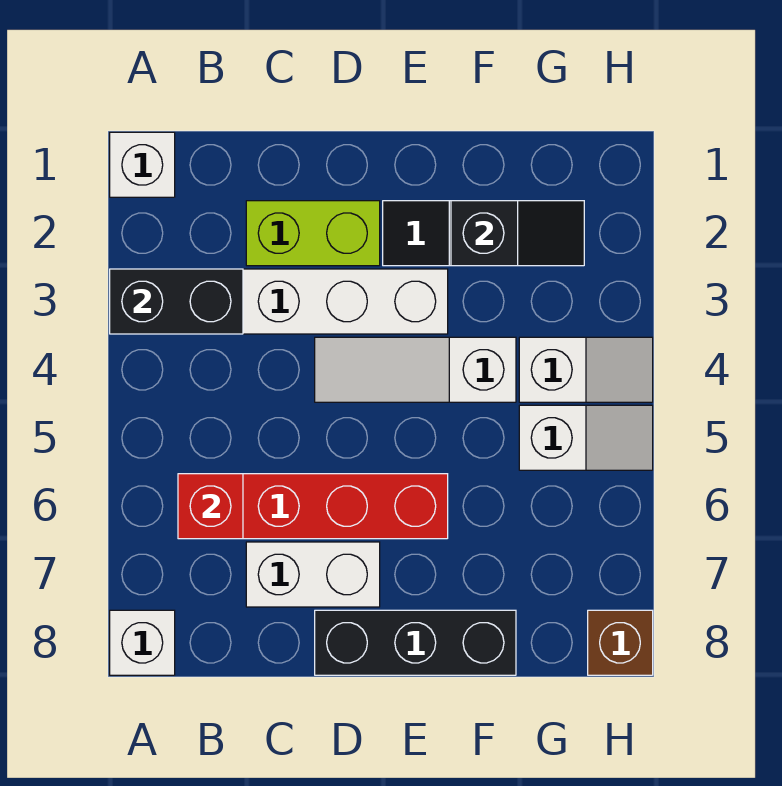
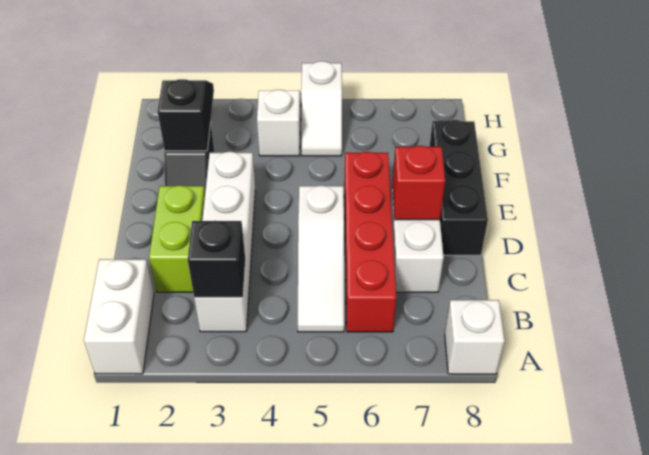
white 1x1 brick [110,132,175,197] -> white 1x2 brick [84,259,154,374]
black 1x2 brick [110,269,243,334] -> black 1x1 brick [188,221,245,298]
red 1x1 brick [178,474,243,539] -> red 1x1 brick moved to [392,146,445,220]
white 1x3 slope [315,337,516,402] -> white 1x3 slope moved to [298,185,344,332]
white 1x2 slope [519,405,653,470] -> white 1x2 slope turned to [301,61,342,156]
brown 1x1 brick [588,610,653,675] -> none

